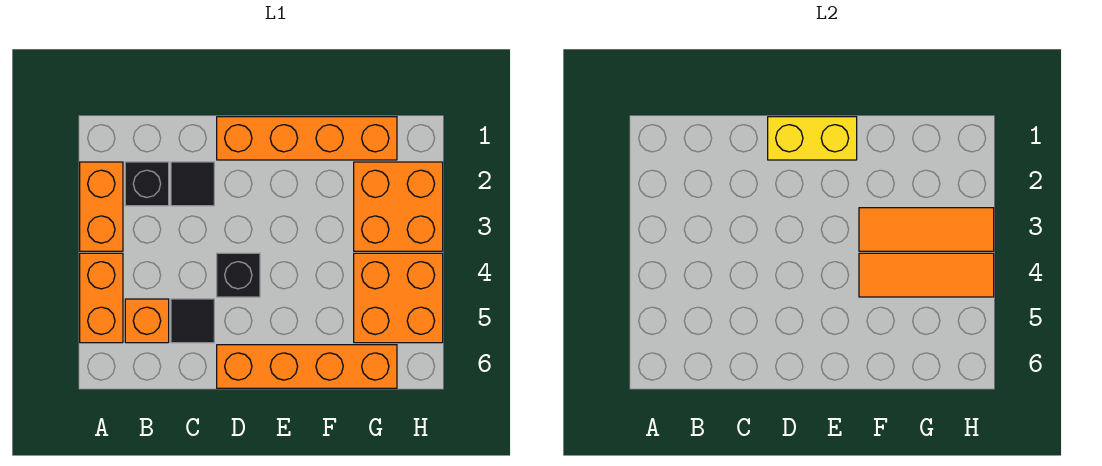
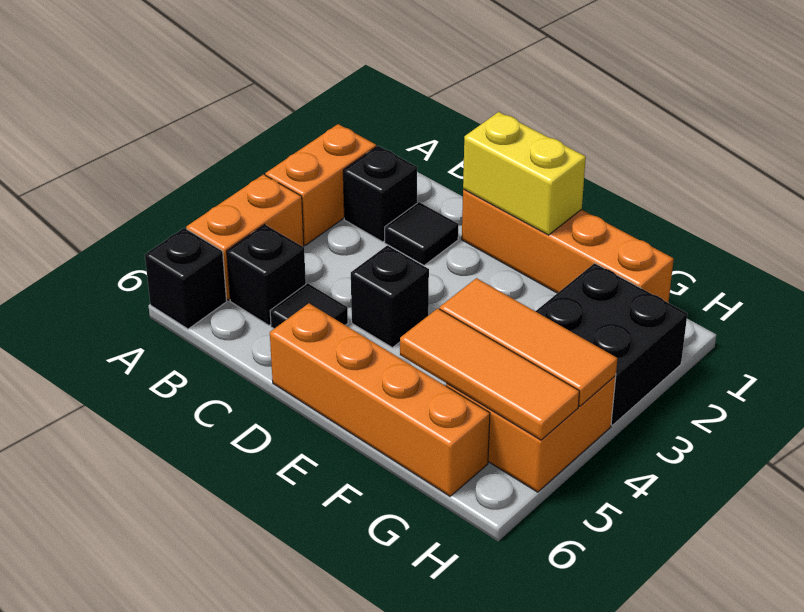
none -> black 1x1 brick [145,228,227,329]
orange 1x1 brick [125,299,169,343] -> black 1x1 brick [227,225,306,325]
orange 1x3 tile [859,208,994,251] -> orange 1x3 tile moved to [400,308,580,440]
orange 2x2 brick [354,162,443,251] -> black 2x2 brick [535,263,687,425]

